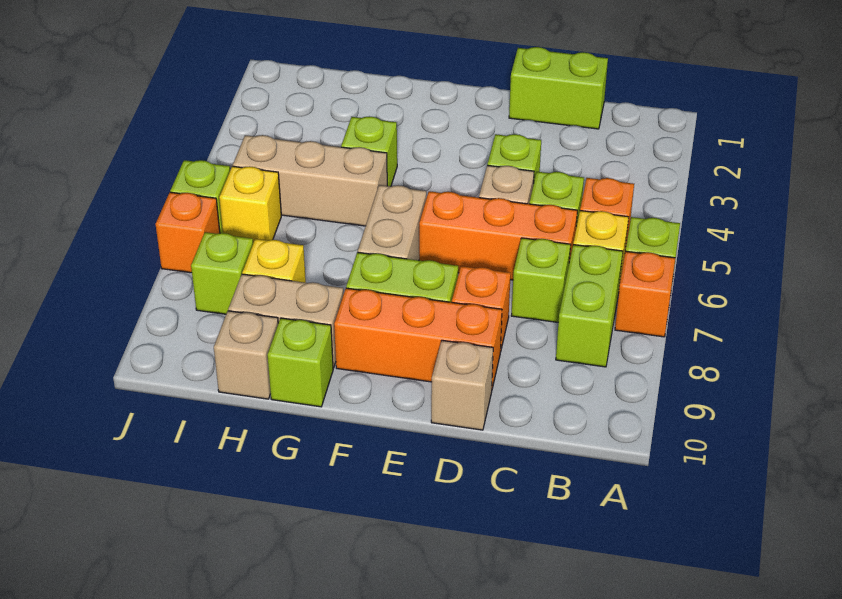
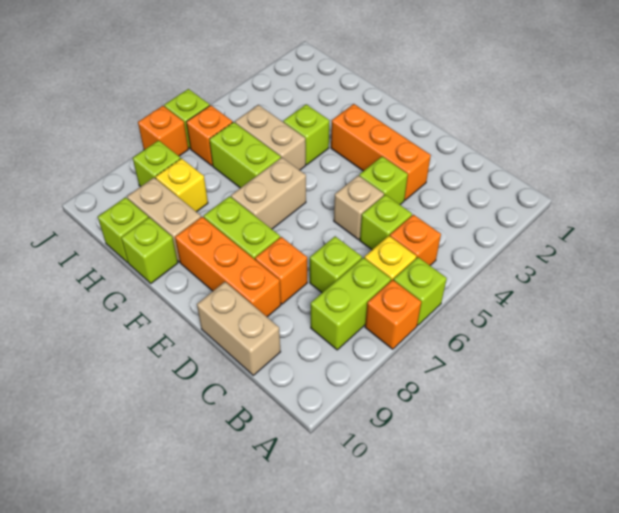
lime 1x2 brick [509,47,608,129] -> lime 1x2 brick moved to [209,122,281,188]
orange 1x3 brick [419,191,577,280] -> orange 1x3 brick moved to [331,104,431,200]
tan 1x1 brick [431,340,493,430] -> tan 1x2 brick [197,282,280,375]
tan 1x3 brick [233,135,387,226] -> tan 1x2 brick [235,105,306,170]
tan 1x1 brick [214,311,278,399] -> lime 1x1 brick [98,197,148,263]
yellow 1x1 brick [219,166,281,243] -> orange 1x1 brick [186,105,233,166]

